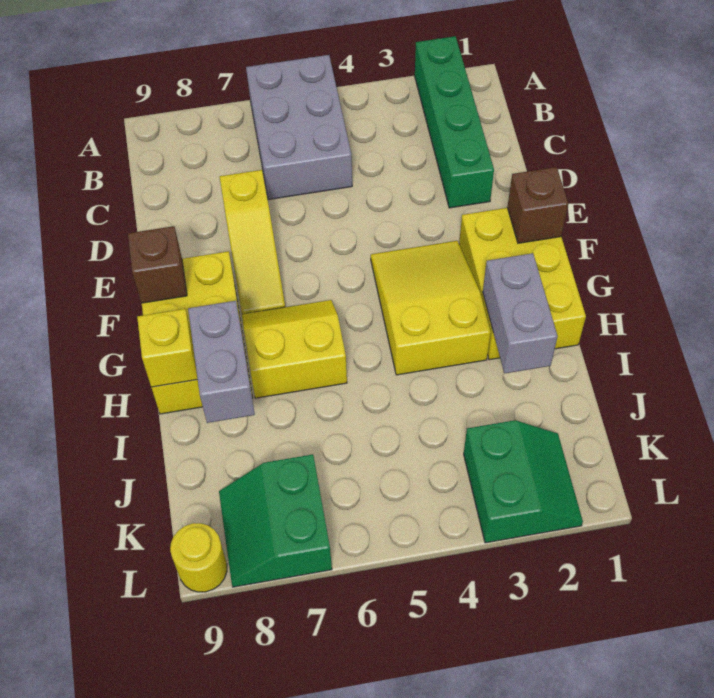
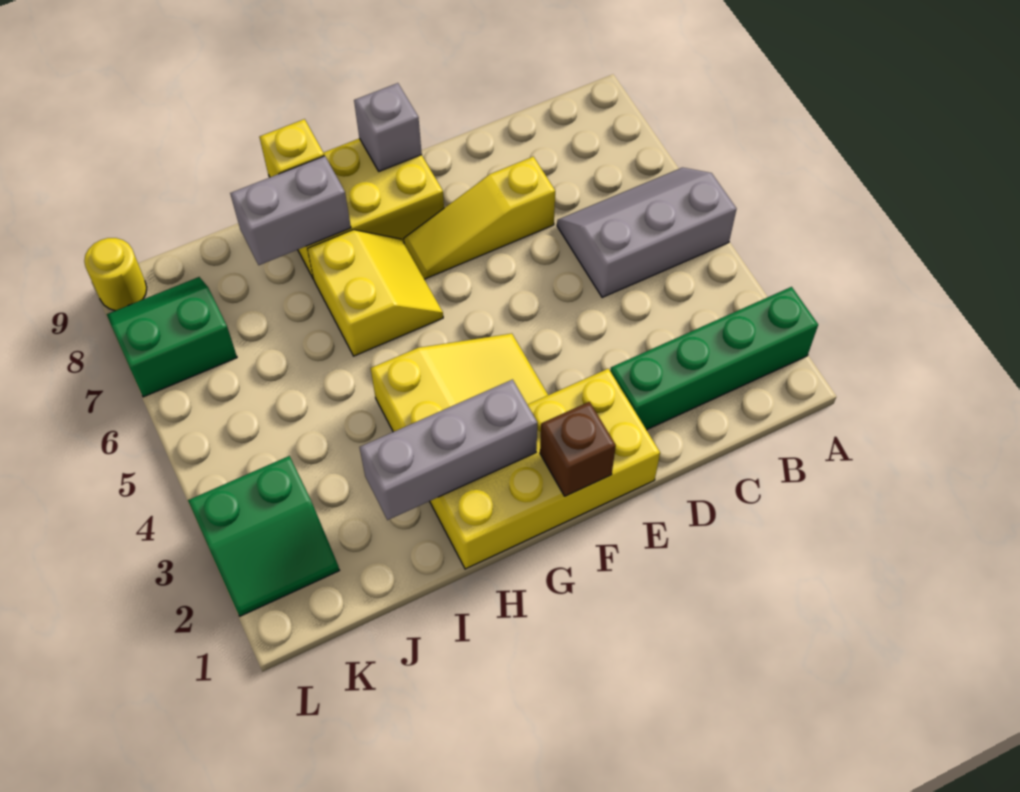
grey 2x3 brick [246,55,352,200] -> grey 2x3 slope [557,168,736,298]
yellow 2x3 brick [459,208,586,360] -> yellow 2x4 brick [430,369,660,569]
brown 1x1 brick [128,226,187,303] -> grey 1x1 brick [354,83,422,171]
grey 1x2 brick [483,253,557,373] -> grey 1x3 brick [359,380,537,520]

